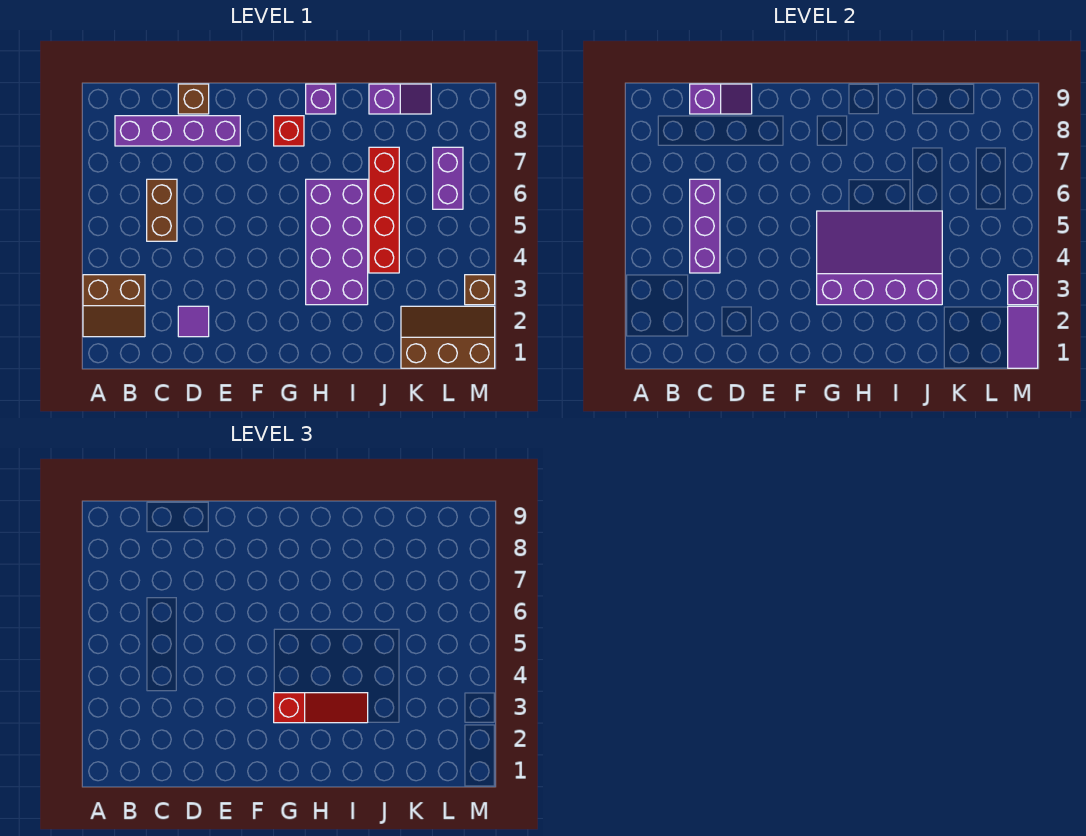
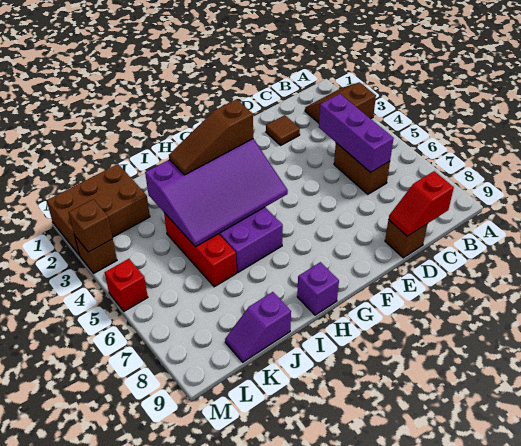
purple 1x4 brick [115,116,240,146] -> none
purple 1x2 slope [690,84,752,114] -> red 1x2 slope [389,171,454,236]
purple 1x1 tile [178,306,209,337] -> brown 1x1 tile [266,115,300,145]
red 1x3 slope [274,693,368,723] -> brown 1x3 slope [169,99,253,175]
red 1x1 brick [274,116,304,146] -> red 1x1 brick moved to [104,259,148,311]
red 1x4 brick [369,147,399,273] -> red 1x3 brick [164,213,237,287]
brown 2x3 slope [401,306,495,368] -> brown 2x3 brick [47,164,150,255]
purple 1x2 brick [433,147,463,209] -> none
purple 1x2 tile [1008,306,1038,368] -> none
purple 1x1 brick [1008,275,1038,305] -> brown 1x1 brick [69,199,113,252]

